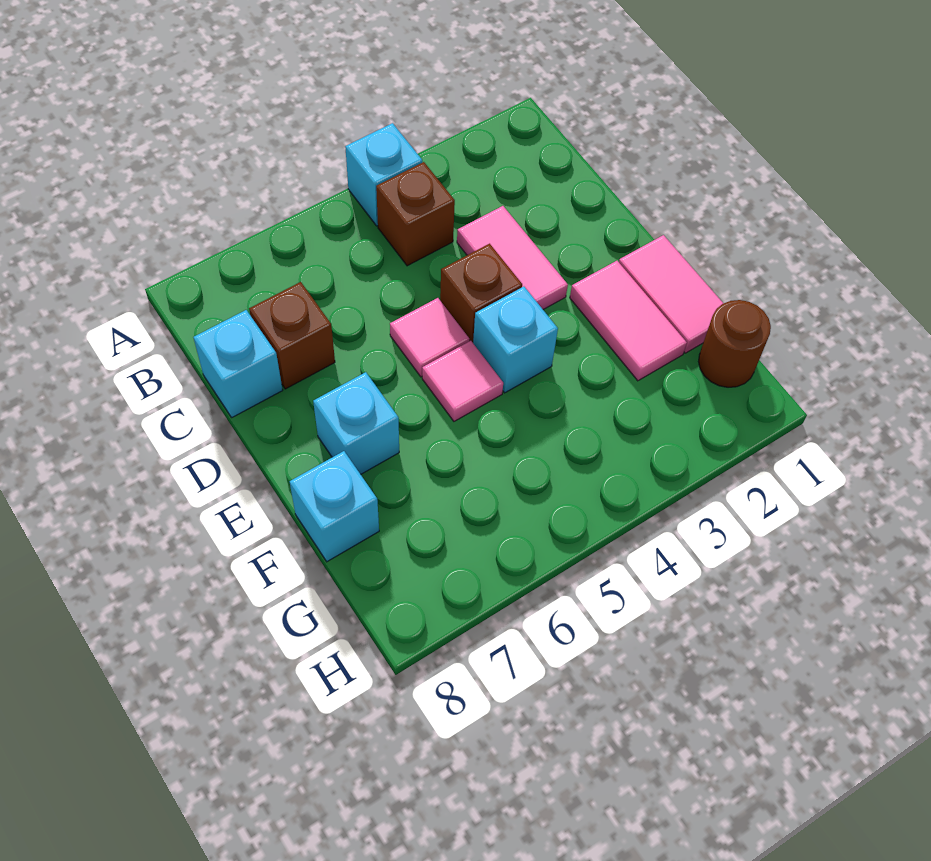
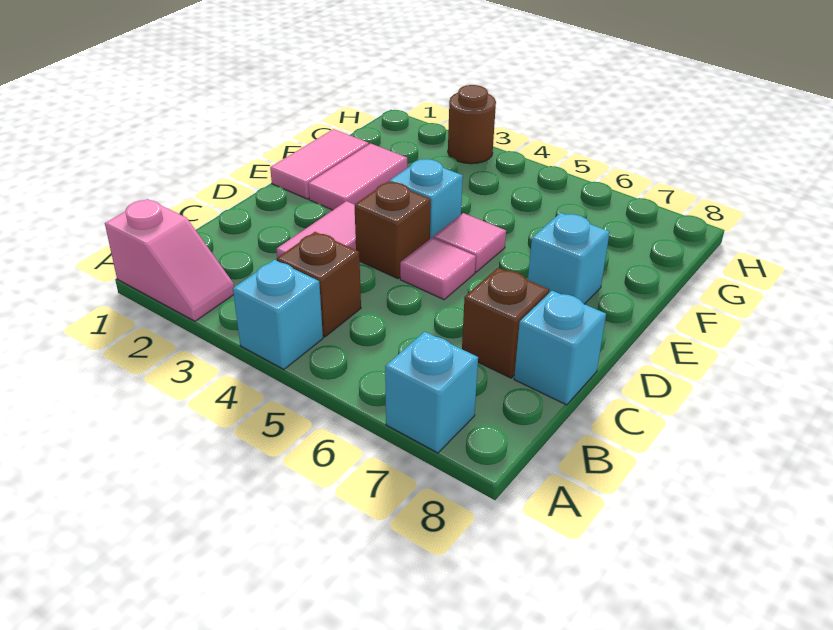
none -> pink 1x2 slope [105,199,234,321]
cyan 1x1 brick [290,451,379,562] -> cyan 1x1 brick moved to [385,332,478,453]
brown 1x1 round brick [699,300,771,387] -> brown 1x1 round brick moved to [448,85,496,164]

